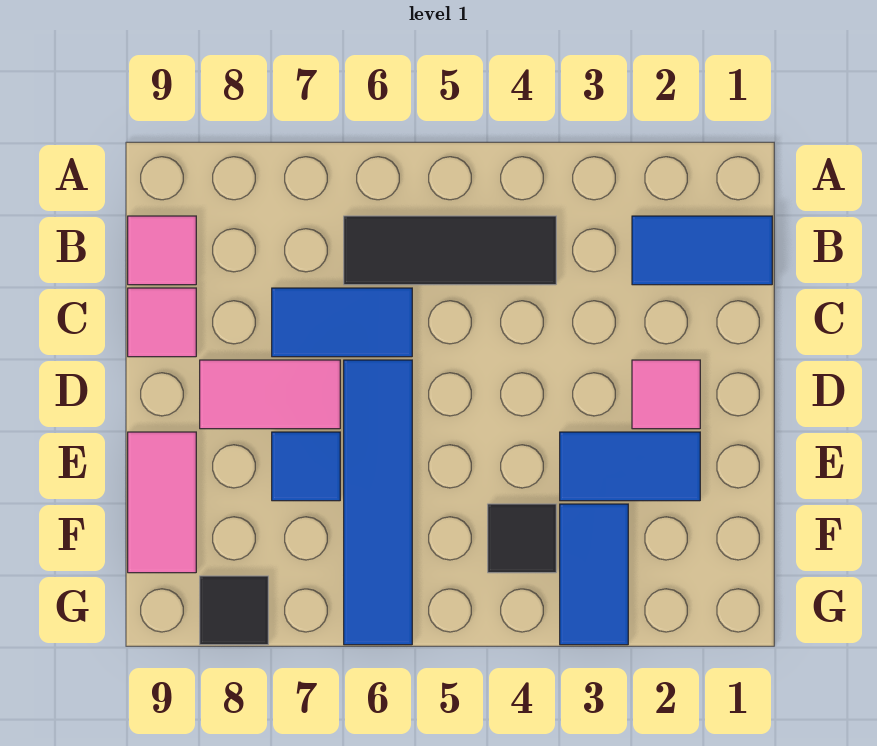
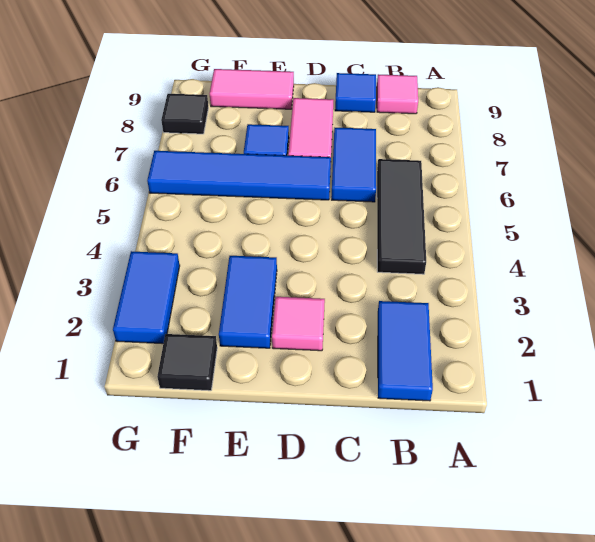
pink 1x1 tile [128,288,196,357] -> blue 1x1 tile [335,73,376,112]
blue 1x2 tile [560,504,628,645] -> blue 1x2 tile turned to [113,251,180,344]
black 1x1 tile [488,504,556,573] -> black 1x1 tile moved to [157,334,217,391]

